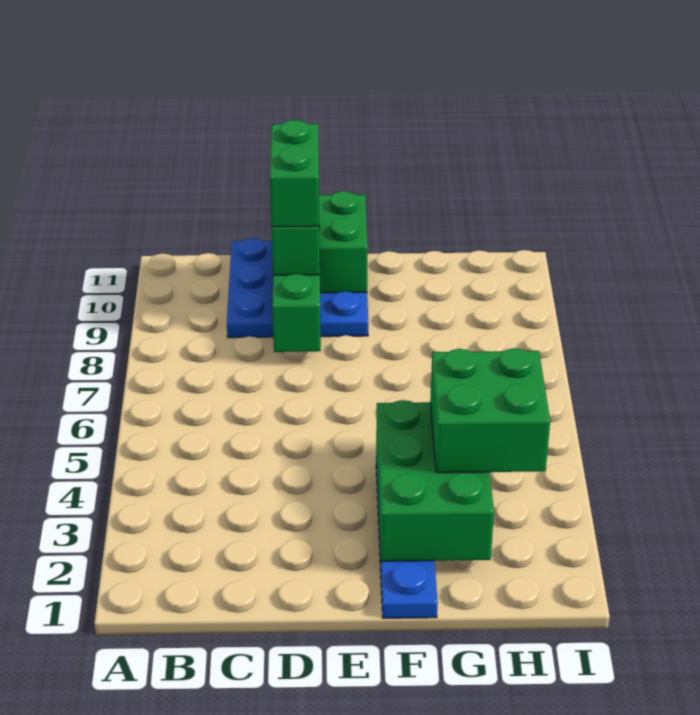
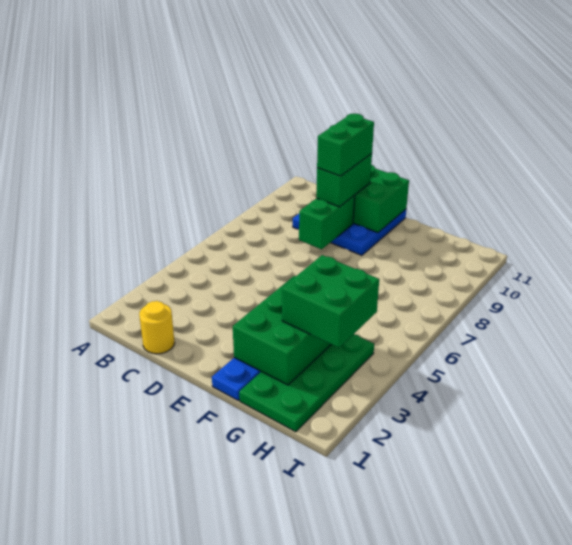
none -> yellow 1x1 round brick [139,301,175,354]
none -> green 2x4 plate [239,334,374,432]

